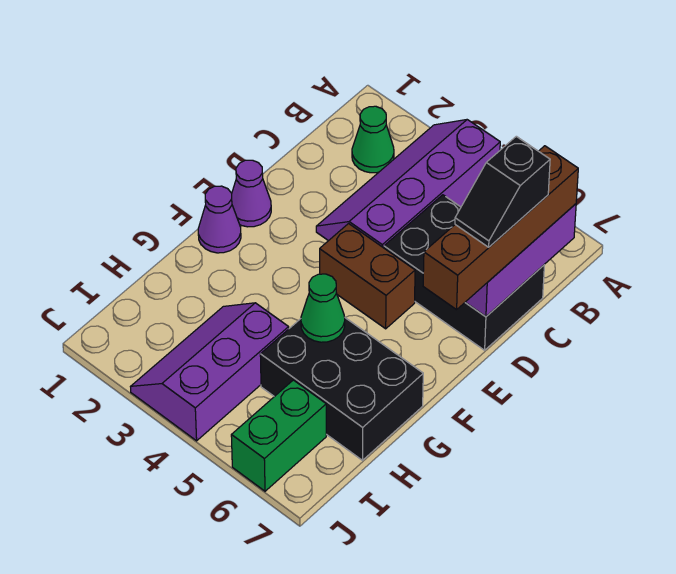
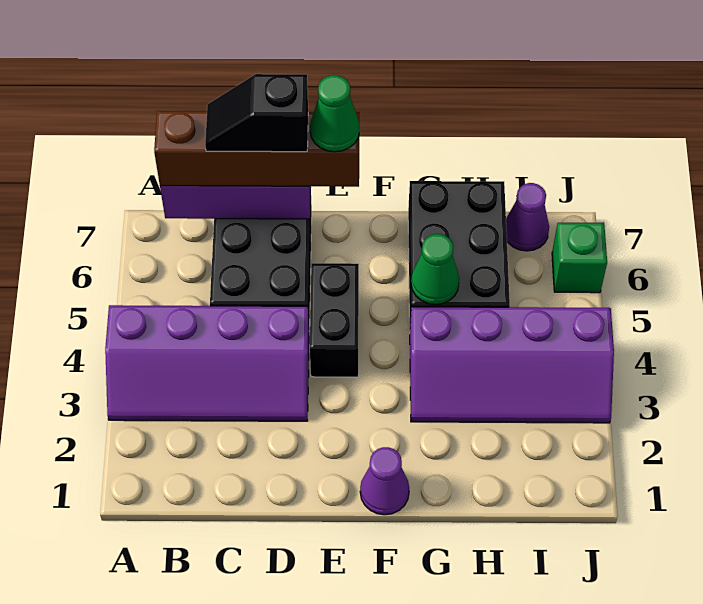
green 1x1 cone [352,106,394,173] -> green 1x1 cone moved to [310,75,359,152]
black 1x2 slope [455,136,550,247] -> black 1x2 slope turned to [205,74,308,152]
purple 1x1 cone [232,160,271,227] -> purple 1x1 cone moved to [506,183,549,251]
brown 1x2 brick [320,224,415,329] -> black 1x2 brick [310,263,359,377]
purple 2x3 slope [130,303,289,441] -> purple 2x4 slope [410,307,614,423]
green 1x2 brick [231,380,326,491] -> green 1x1 brick [552,223,607,293]

